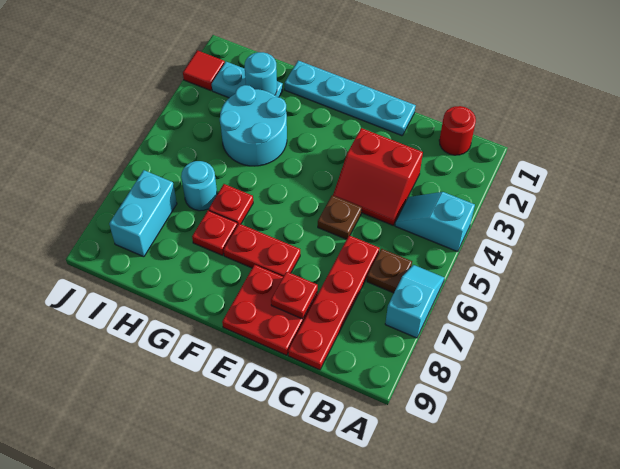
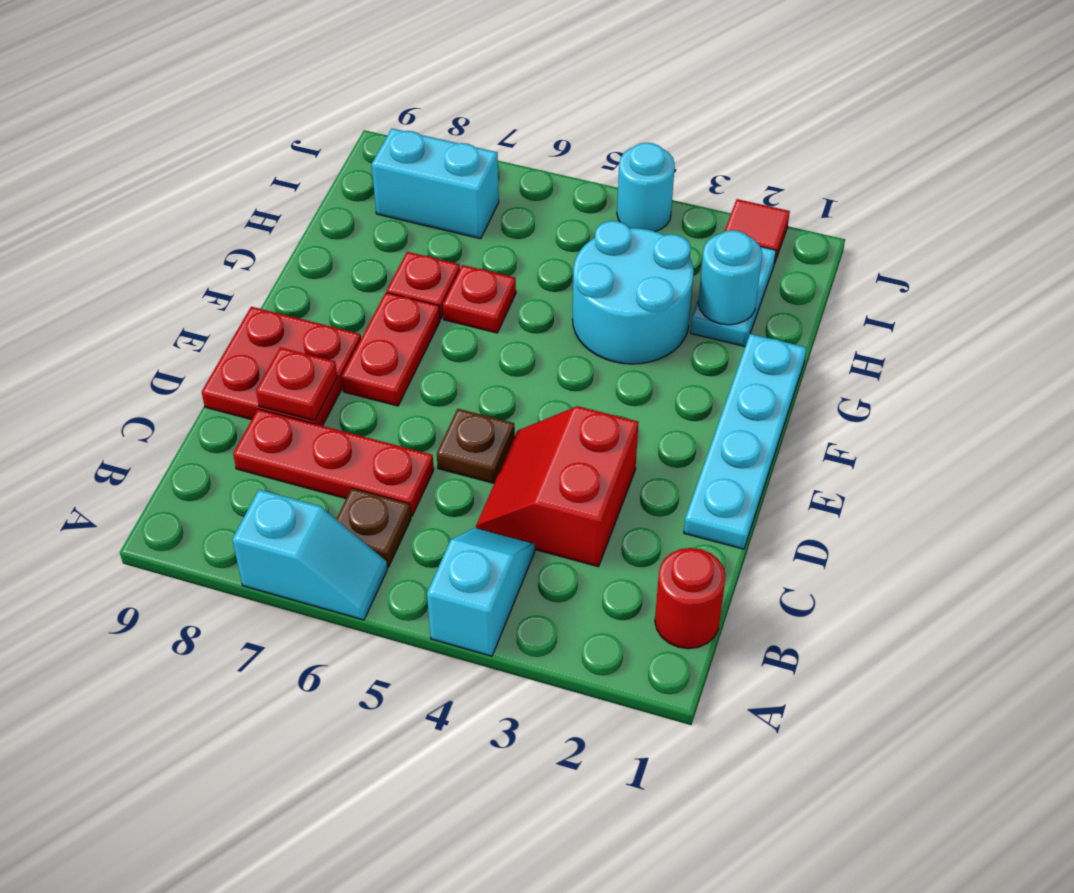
red 1x4 plate [288,235,380,370] -> red 1x3 plate [233,409,434,516]
cyan 1x1 round brick [181,161,217,211] -> cyan 1x1 round brick moved to [617,143,675,232]

